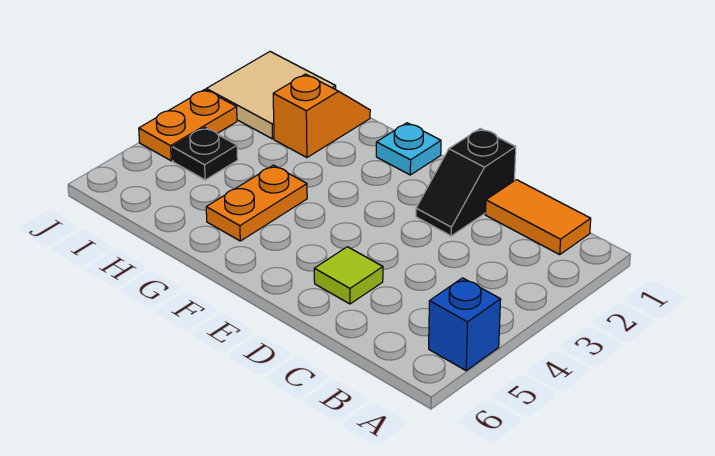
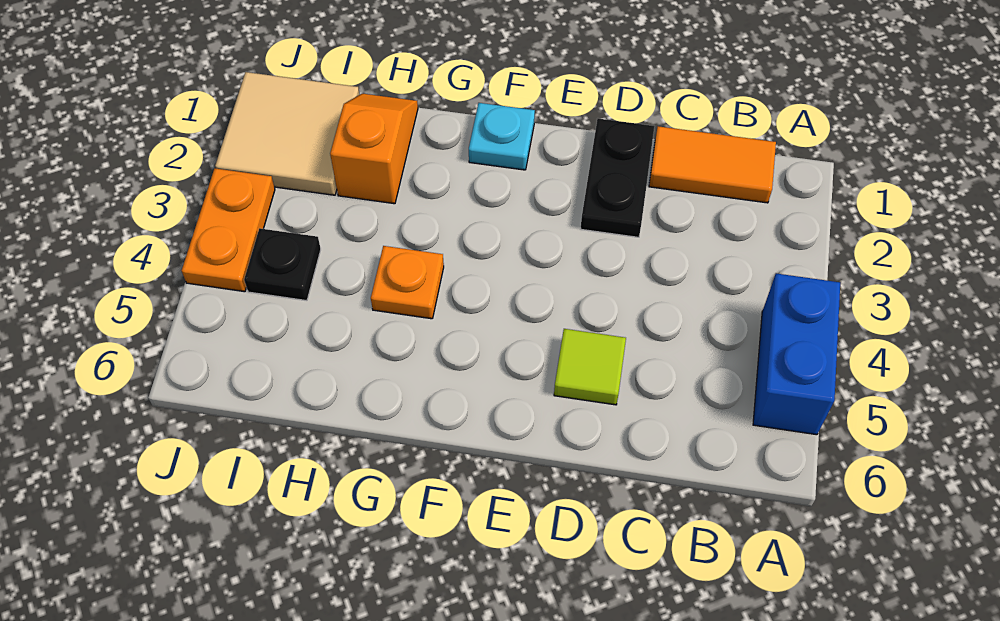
blue 1x1 brick [429,278,501,371] -> blue 1x2 brick [753,273,840,435]
black 1x2 slope [416,129,516,236] -> black 1x2 plate [581,118,655,237]
orange 1x2 plate [206,165,307,241] -> orange 1x1 plate [371,246,444,319]

